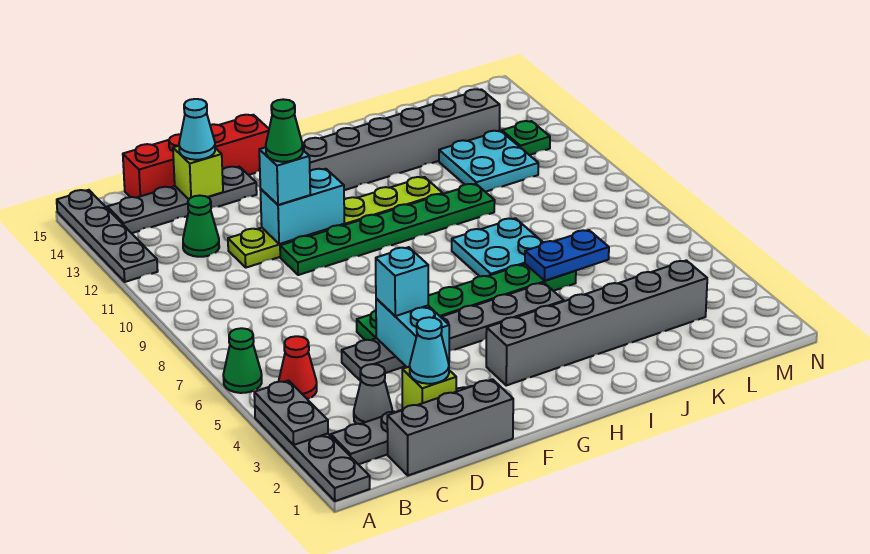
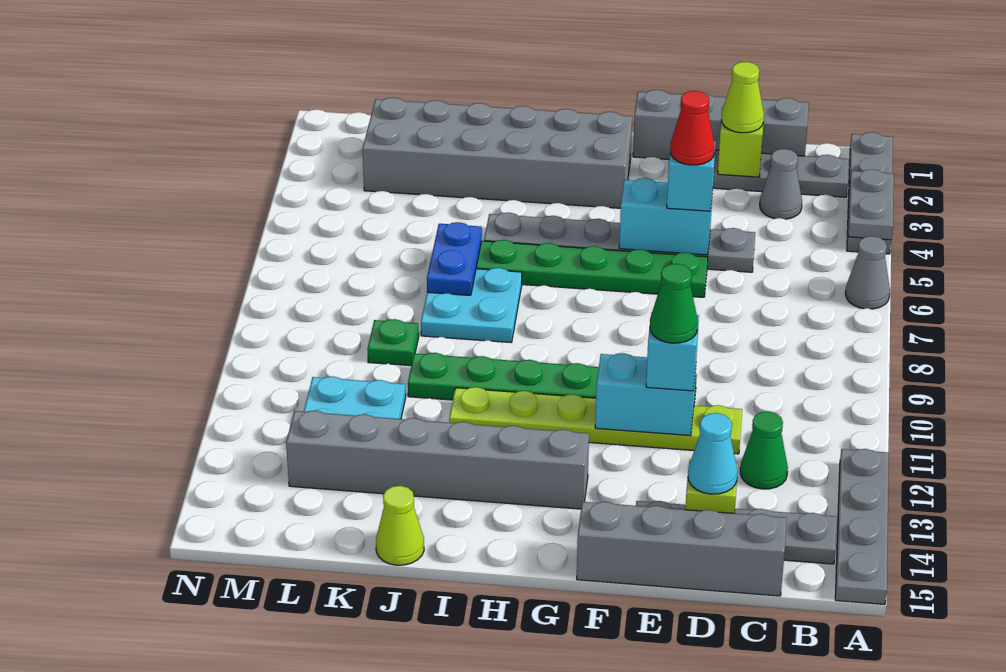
green 1x1 cone [223,328,262,393] -> grey 1x1 cone [845,236,890,309]
red 1x1 cone [279,336,317,399] -> red 1x1 cone moved to [670,91,715,165]
grey 1x3 brick [387,379,513,476] -> grey 1x4 brick [633,90,809,159]
red 1x4 brick [123,115,269,198] -> grey 1x4 brick [577,502,786,596]
cyan 1x1 cone [410,317,449,384] -> lime 1x1 cone [721,62,764,133]
cyan 1x2 brick [376,298,449,367] -> cyan 1x2 brick turned to [619,178,713,255]
grey 1x6 brick [486,260,707,385] -> grey 2x6 brick [363,97,632,208]
blue 1x2 plate [525,230,609,281] -> blue 1x2 plate turned to [427,222,482,295]
none -> lime 1x1 cone [376,486,424,565]
green 1x1 plate [502,121,550,155] -> green 1x1 plate moved to [367,319,419,366]

